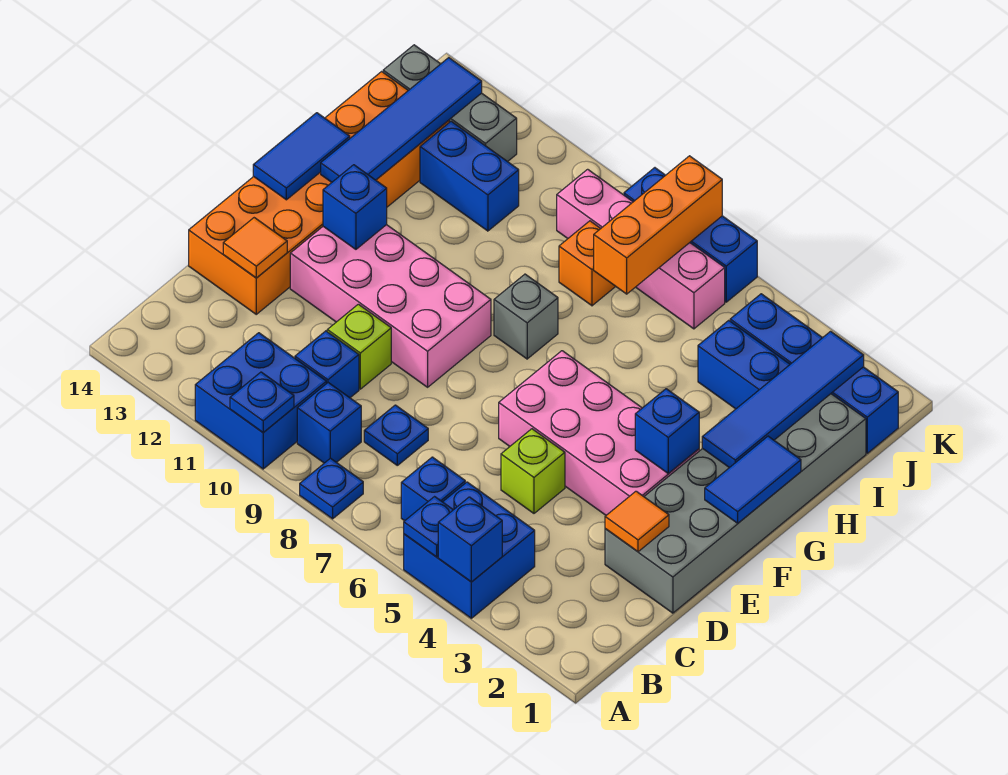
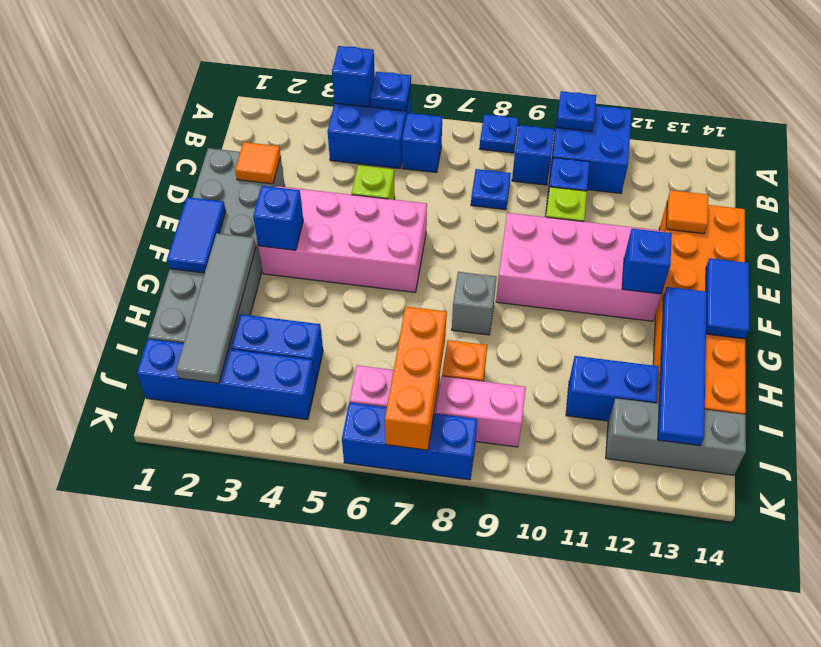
blue 1x4 tile [702,331,864,468] -> grey 1x4 tile [176,233,256,383]

